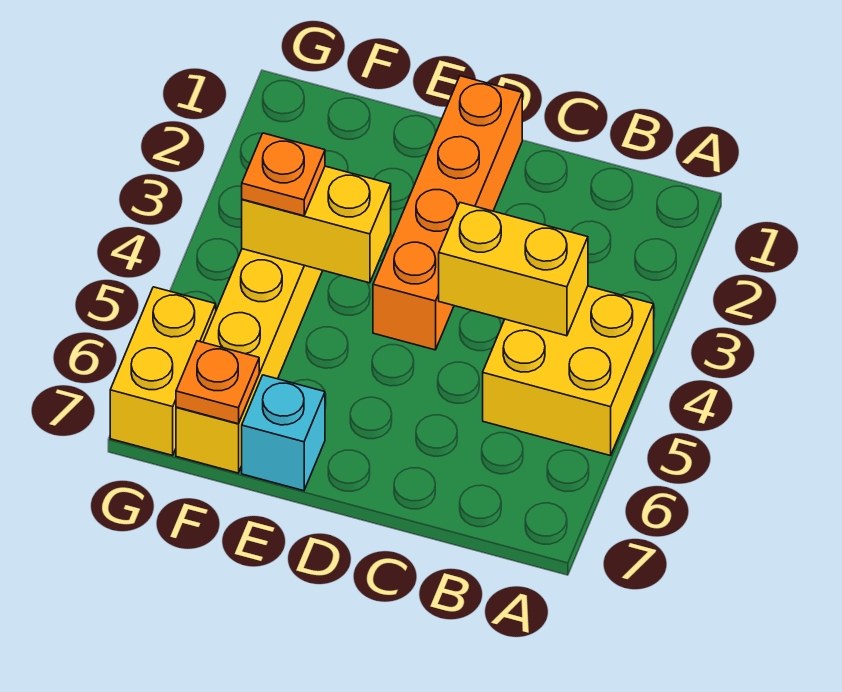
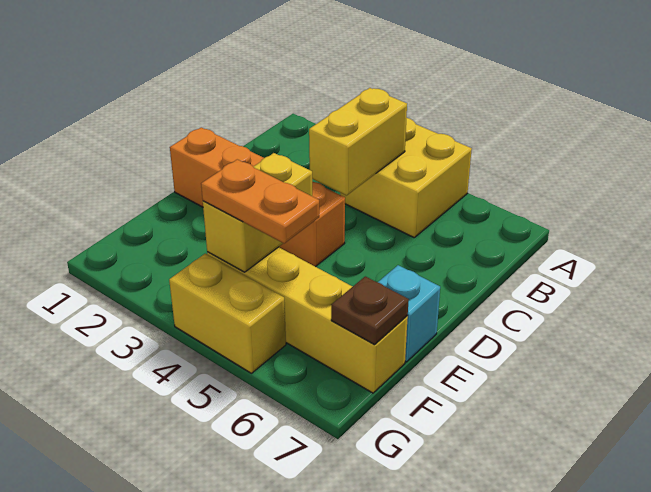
orange 1x1 plate [242,133,325,216] -> orange 1x2 plate [201,159,319,243]
orange 1x1 plate [176,341,259,424] -> brown 1x1 plate [331,276,409,345]
yellow 1x2 brick [110,287,216,455] -> yellow 1x2 brick moved to [169,253,286,373]

